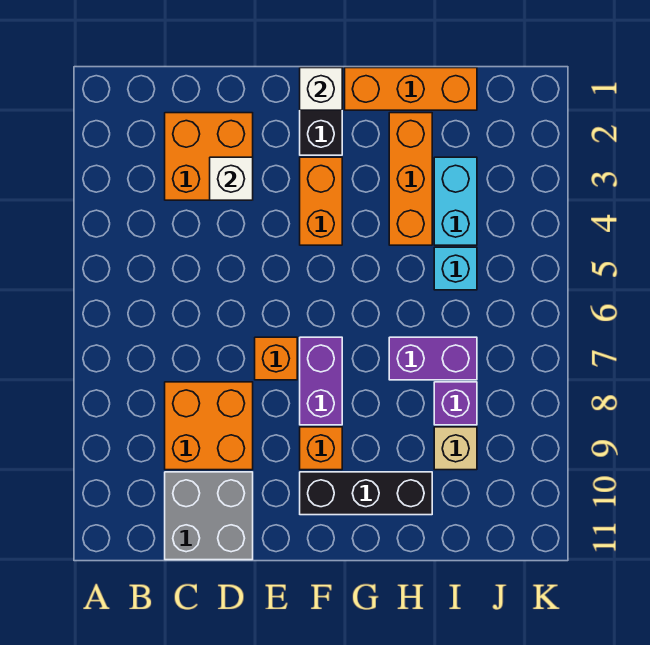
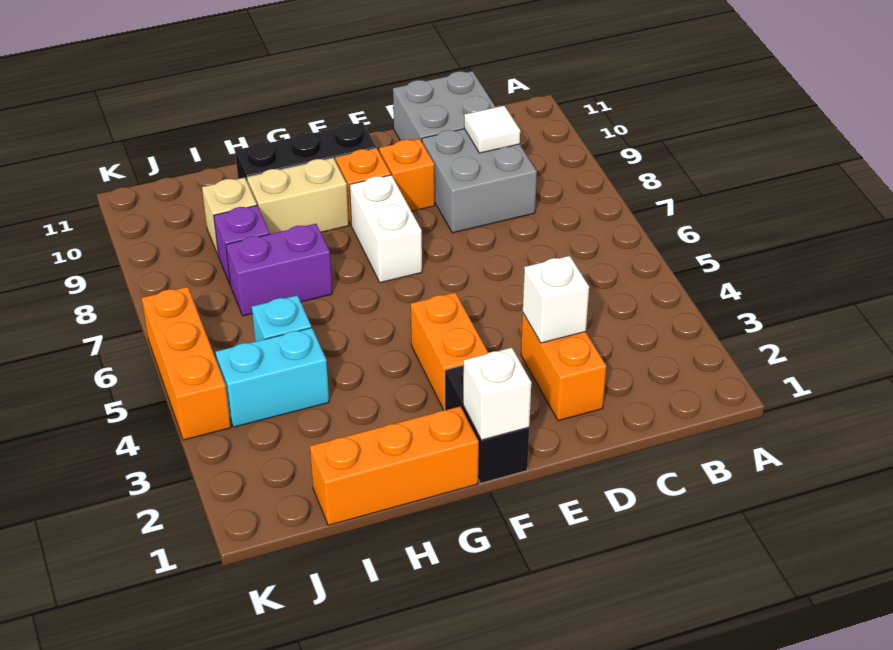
orange 2x2 brick [165,113,253,200] -> orange 1x2 brick [521,313,606,421]
orange 2x2 brick [165,382,253,470] -> grey 2x2 brick [422,129,537,233]
none -> white 1x1 tile [464,106,520,153]
orange 1x1 brick [255,337,297,380] -> orange 1x1 brick moved to [379,139,435,211]
purple 1x2 brick [300,337,342,425] -> white 1x2 brick [350,175,422,283]
none -> tan 1x2 brick [247,158,349,234]
orange 1x3 brick [389,113,432,245] -> orange 1x3 brick moved to [142,287,231,440]
cyan 1x2 brick [434,157,477,245] -> cyan 1x2 brick turned to [216,328,329,427]

